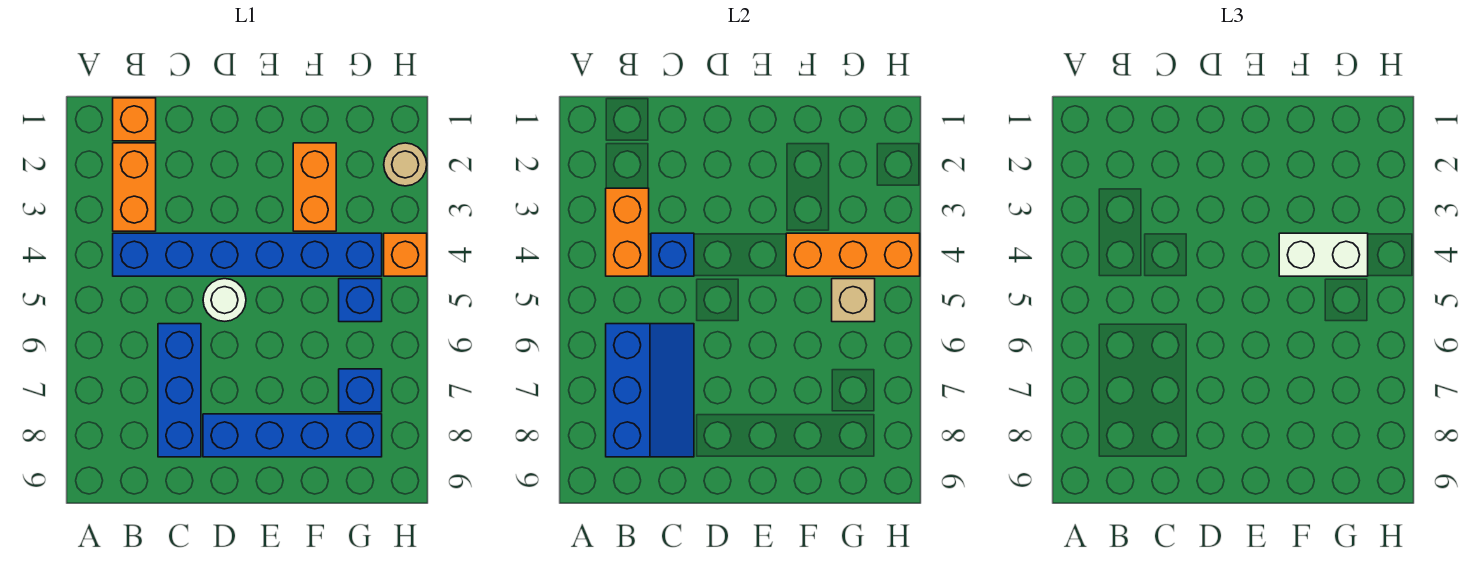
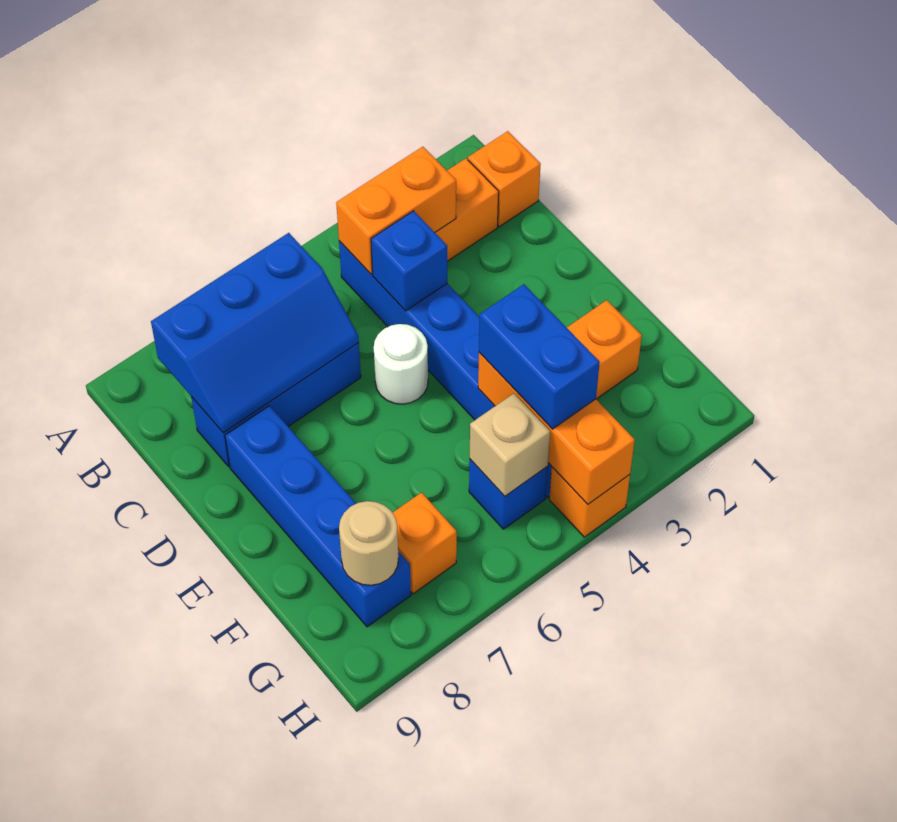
white 1x2 brick [1279,233,1368,276] -> blue 1x2 brick [479,284,600,429]
blue 1x1 brick [339,369,382,412] -> orange 1x1 brick [393,493,457,594]
tan 1x1 round brick [384,143,427,186] -> tan 1x1 round brick moved to [339,501,398,585]

